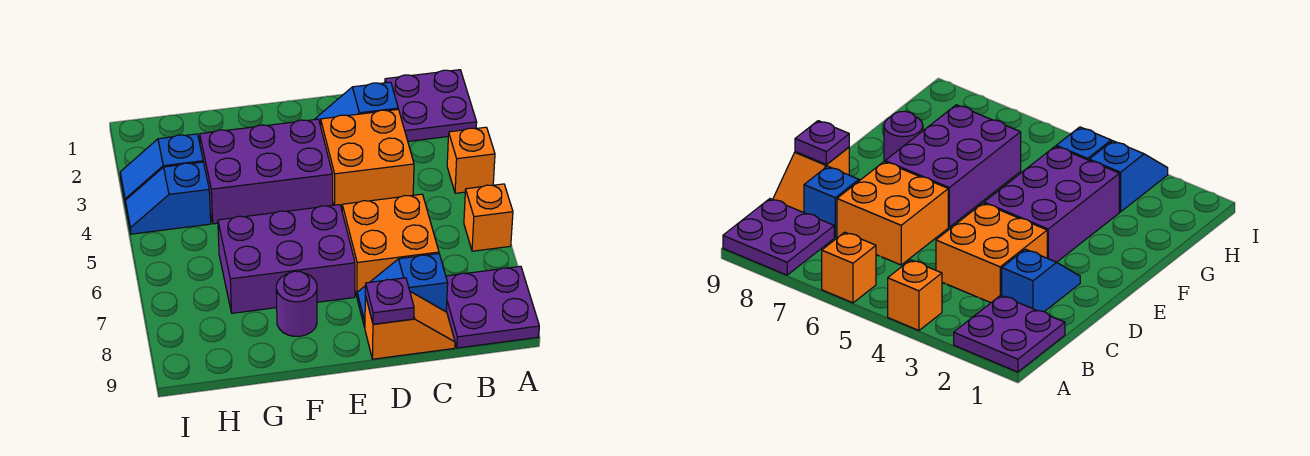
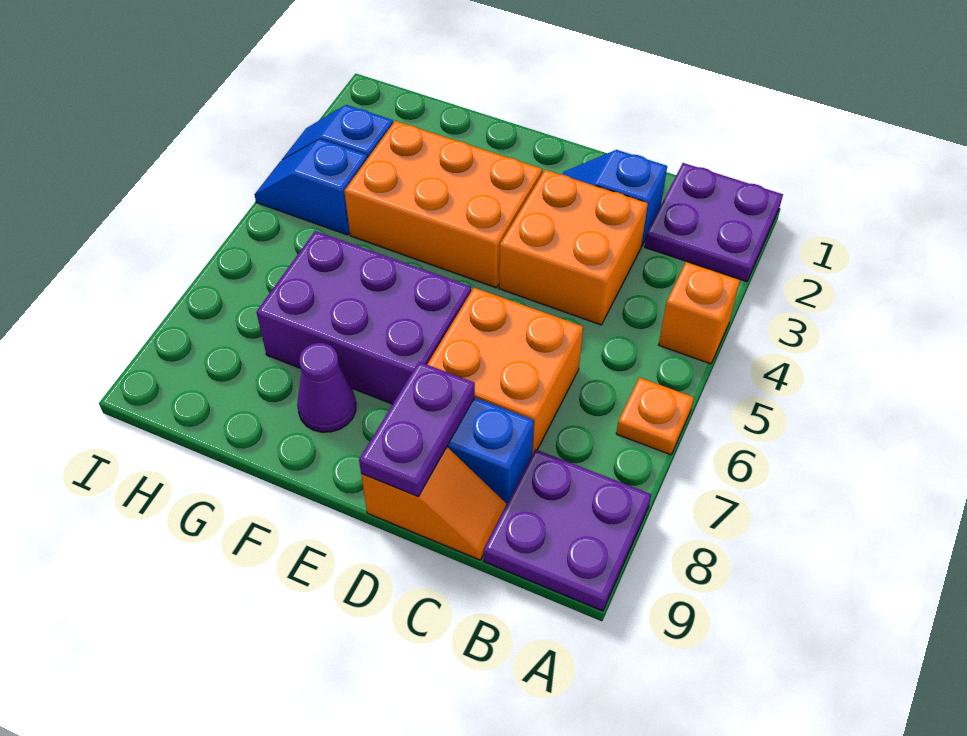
orange 1x1 brick [464,184,513,251] -> orange 1x1 plate [616,377,694,455]
purple 1x1 plate [365,278,414,324] -> purple 1x2 plate [359,362,475,497]
purple 2x3 brick [200,119,333,224] -> orange 2x3 brick [344,121,542,288]
purple 1x1 round brick [276,271,317,336] -> purple 1x1 cone [297,343,356,432]

